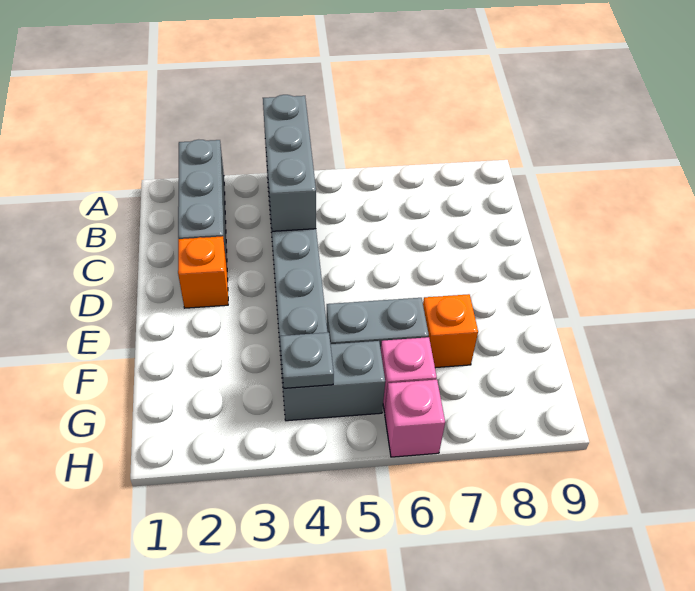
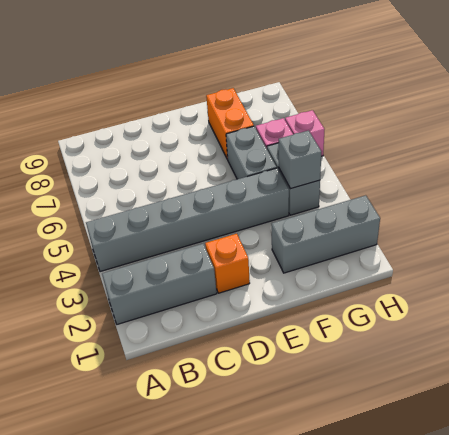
grey 1x3 brick [263,95,316,231] -> grey 1x3 brick moved to [272,195,380,273]
orange 1x1 brick [423,294,478,368] -> orange 1x2 brick [206,88,254,159]
grey 1x1 plate [280,333,334,388] -> grey 1x1 brick [279,131,321,189]

